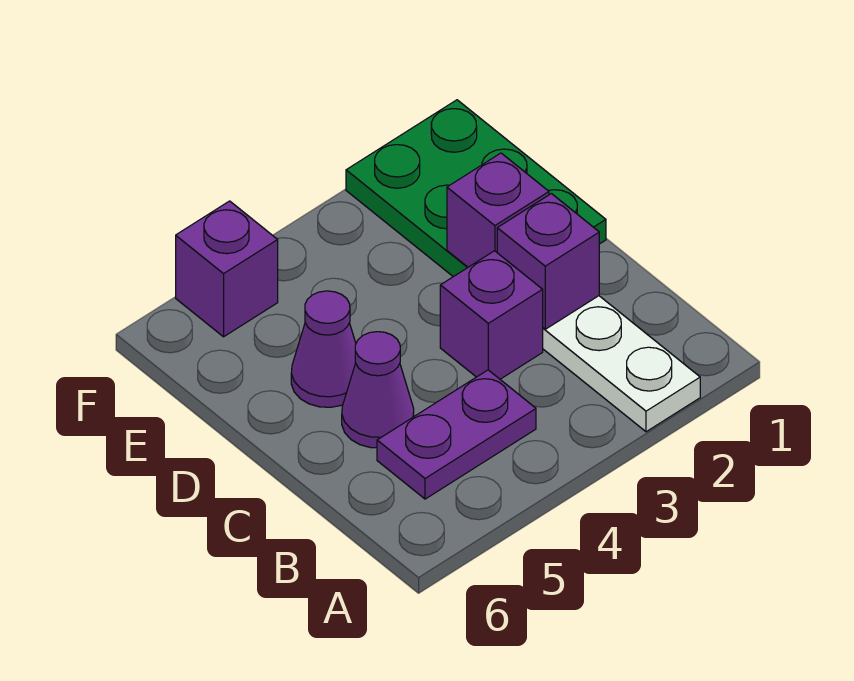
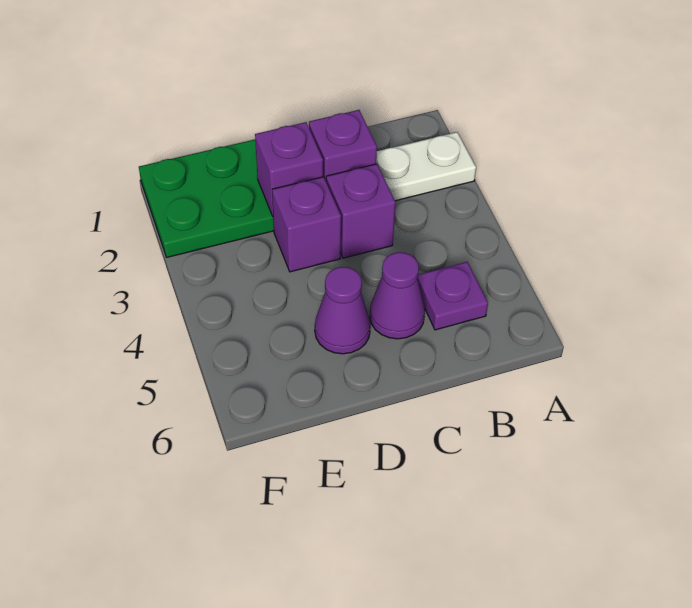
purple 1x2 plate [377,370,536,499] -> purple 1x1 plate [417,262,488,330]
purple 1x1 brick [176,201,278,337] -> purple 1x1 brick moved to [272,177,341,272]

